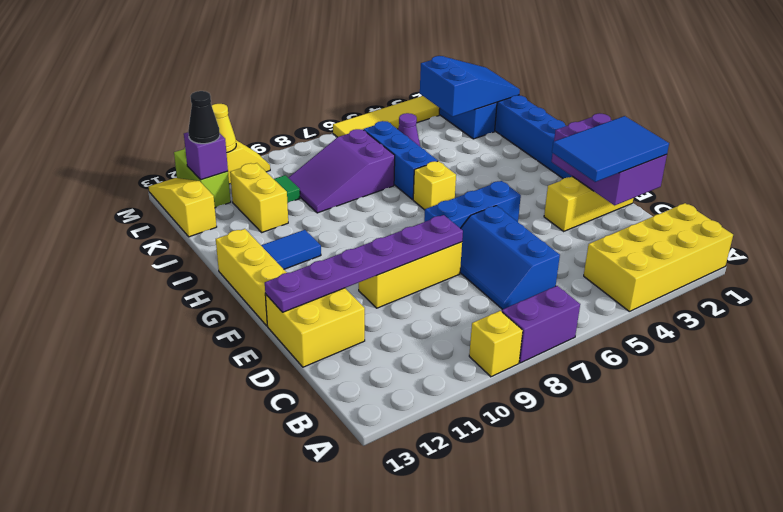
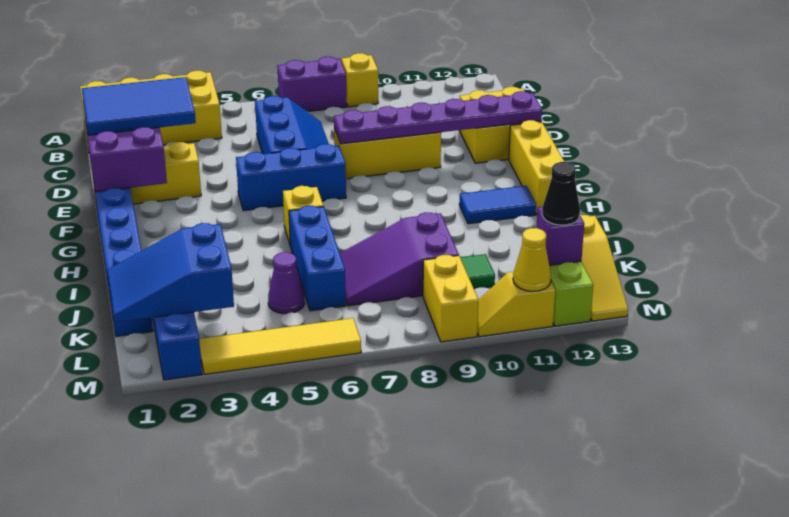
purple 2x3 slope [289,129,395,213] -> purple 2x3 slope turned to [340,212,459,306]
yellow 1x2 brick [230,163,288,232] -> yellow 1x2 brick moved to [423,255,478,342]

